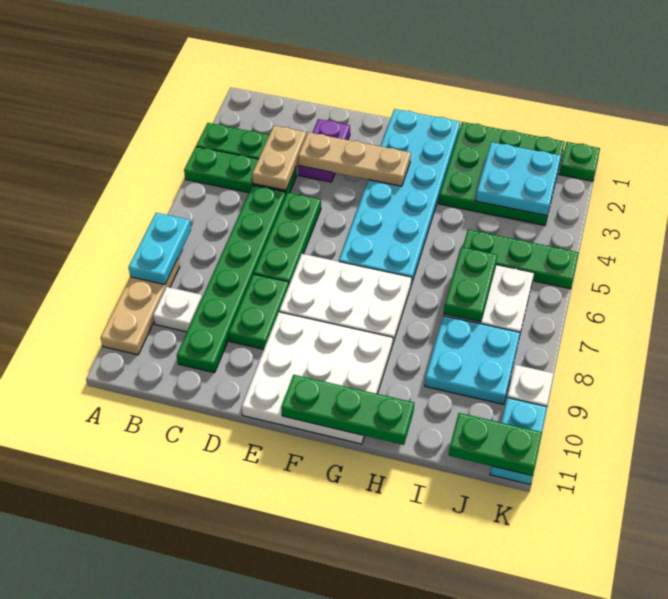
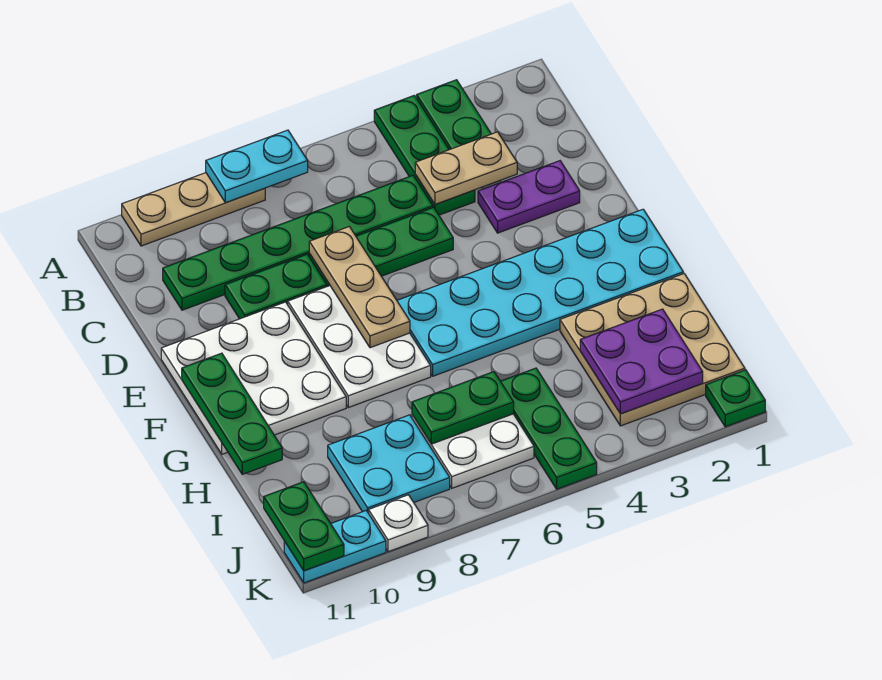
white 1x1 plate [153,287,202,332] -> none
tan 1x3 plate [298,132,411,186] -> tan 1x3 plate moved to [309,227,410,348]
green 3x3 plate [439,122,564,226] -> tan 3x3 plate [560,274,745,426]
cyan 2x2 plate [476,142,561,216] -> purple 2x2 plate [580,309,703,414]

